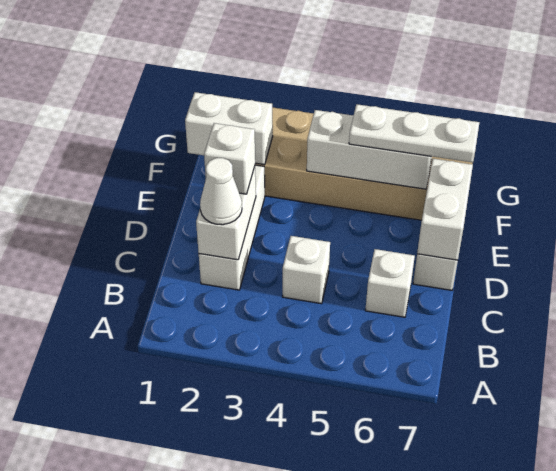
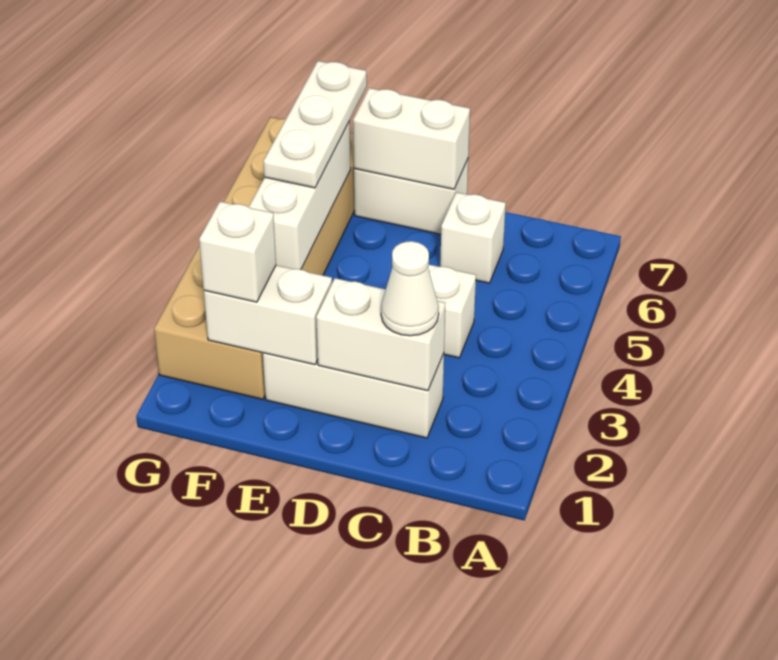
white 1x1 brick [204,123,256,194] -> white 1x1 brick moved to [199,202,276,302]
white 1x2 brick [185,92,273,165] -> white 1x2 brick turned to [204,265,332,365]

